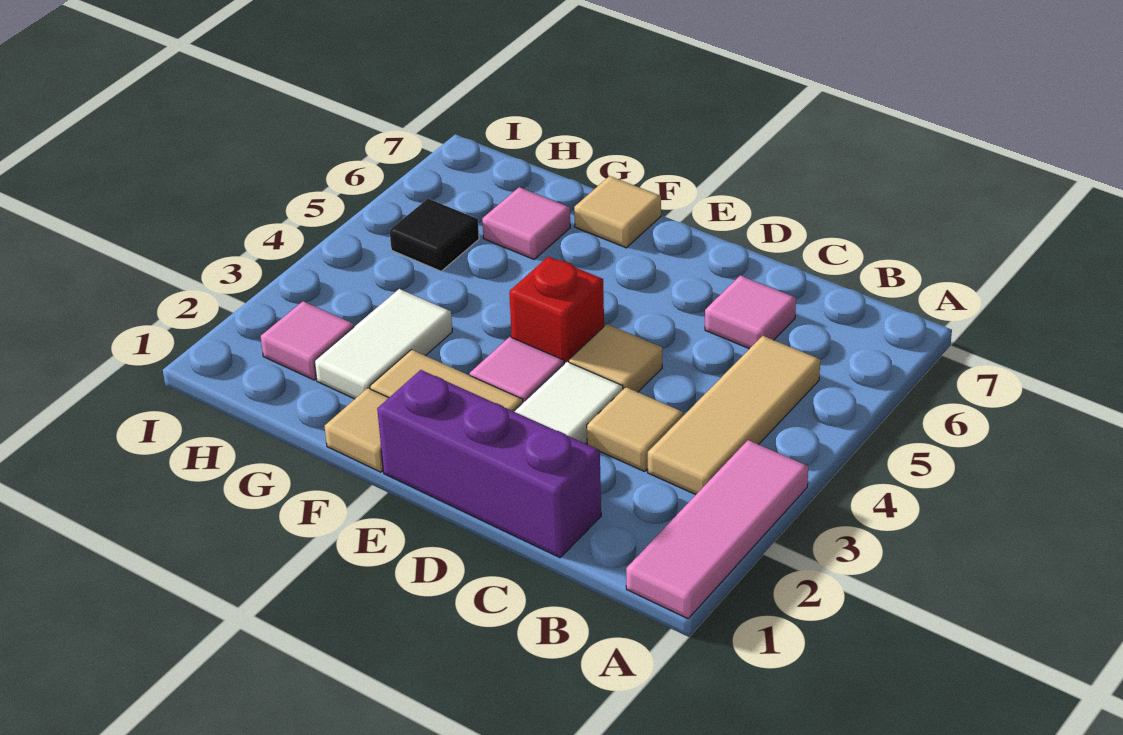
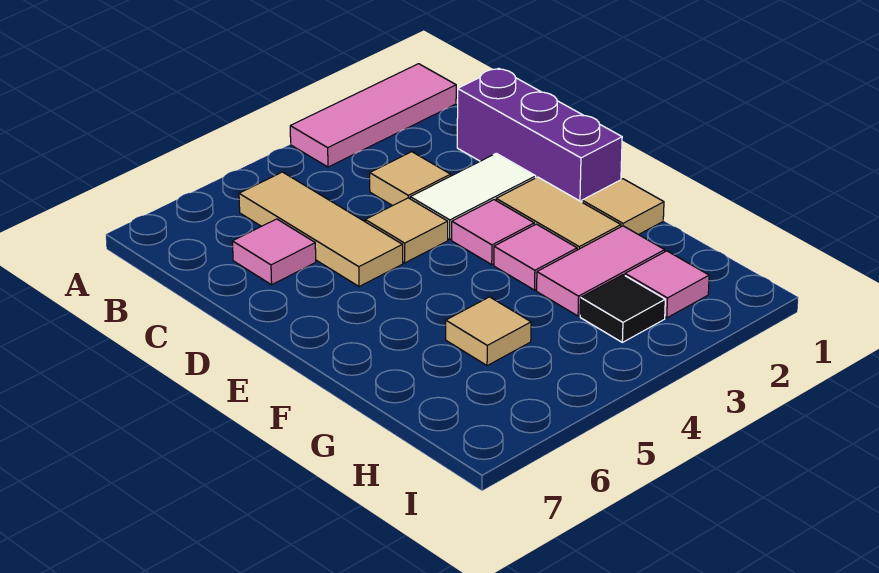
tan 1x3 tile [648,336,820,495] -> tan 1x3 tile turned to [239,172,403,287]
red 1x1 brick [509,257,604,364] -> none
tan 1x1 tile [574,176,661,248] -> tan 1x1 tile moved to [446,297,531,366]
white 1x2 tile [314,289,452,399] -> pink 1x2 tile [537,226,665,316]
pink 1x1 tile [482,187,570,259] -> pink 1x1 tile moved to [494,224,577,290]
black 1x1 tile [390,199,479,271] -> black 1x1 tile moved to [580,275,665,342]

